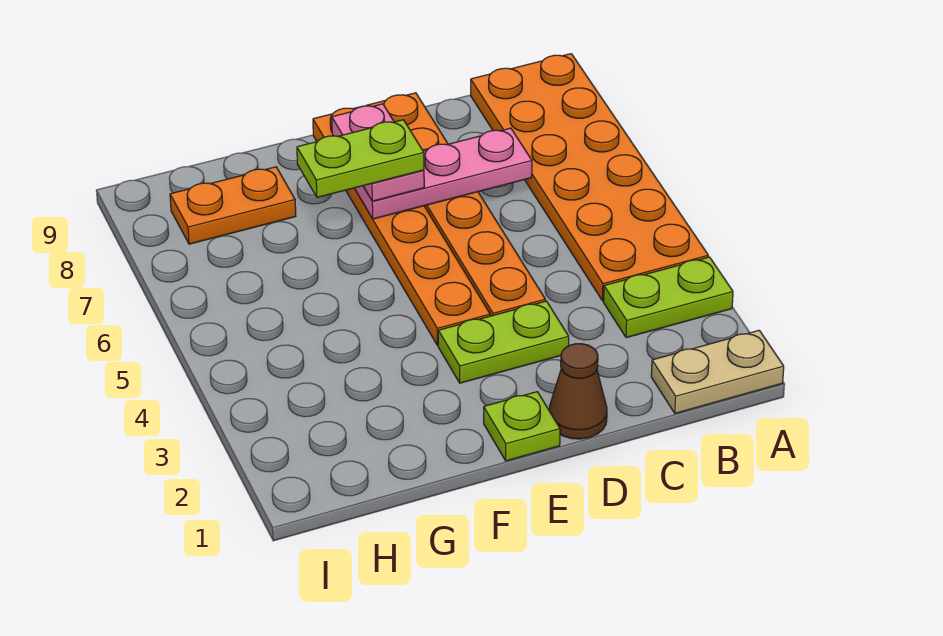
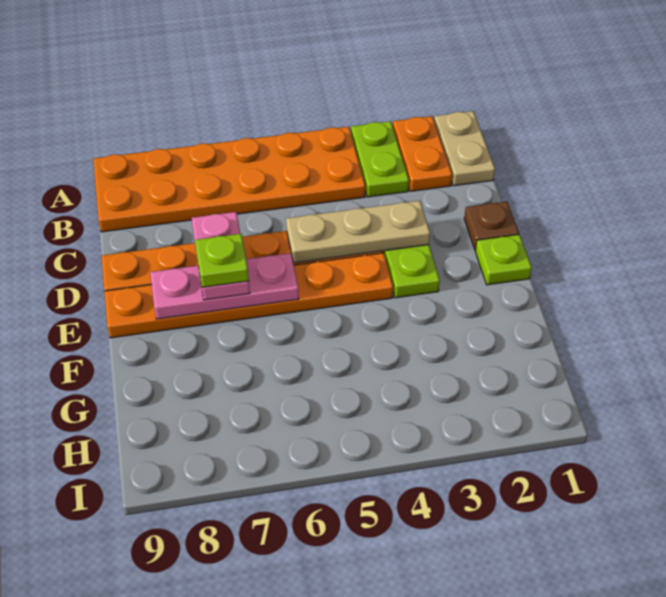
pink 1x3 plate [354,128,532,219] -> pink 1x3 plate turned to [150,253,299,319]
brown 1x1 cone [549,344,607,439] -> brown 1x1 plate [464,202,519,250]
none -> tan 1x3 plate [286,201,430,263]
pink 1x2 plate [332,104,424,201] -> pink 1x2 plate turned to [192,212,250,300]
lime 1x2 plate [297,120,424,197] -> lime 1x1 plate [195,234,249,287]
orange 1x2 plate [170,167,296,244] -> orange 1x2 plate moved to [393,116,452,191]

